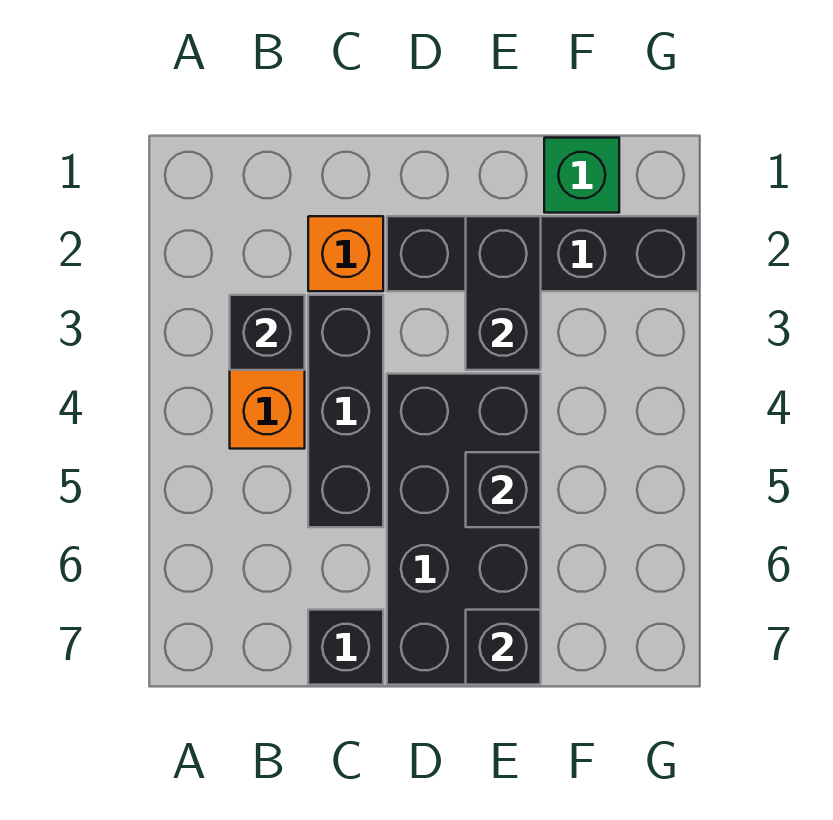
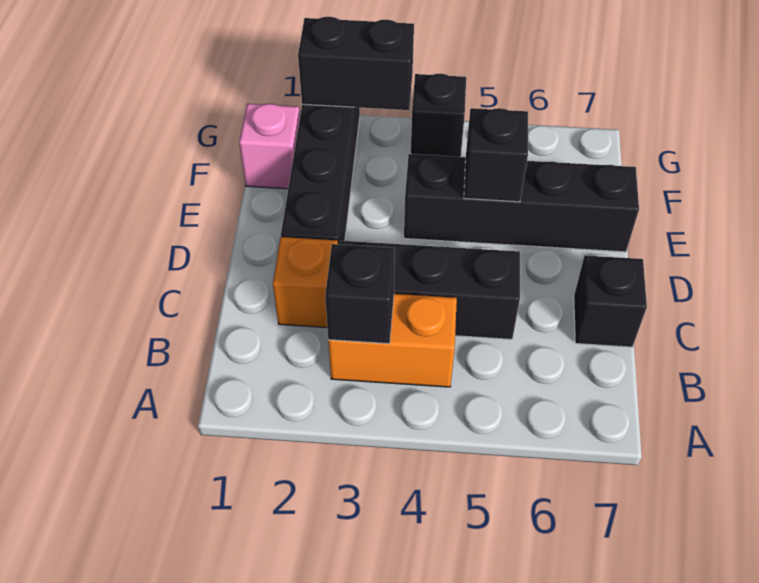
black 2x4 brick [387,374,541,685] -> black 1x4 brick [404,154,639,252]
black 1x2 brick [466,216,541,370] -> black 1x2 brick moved to [298,17,414,110]
black 1x1 brick [466,610,541,685] -> black 1x1 brick moved to [411,74,466,157]
green 1x1 brick [544,138,619,213] -> pink 1x1 brick [239,104,300,189]

